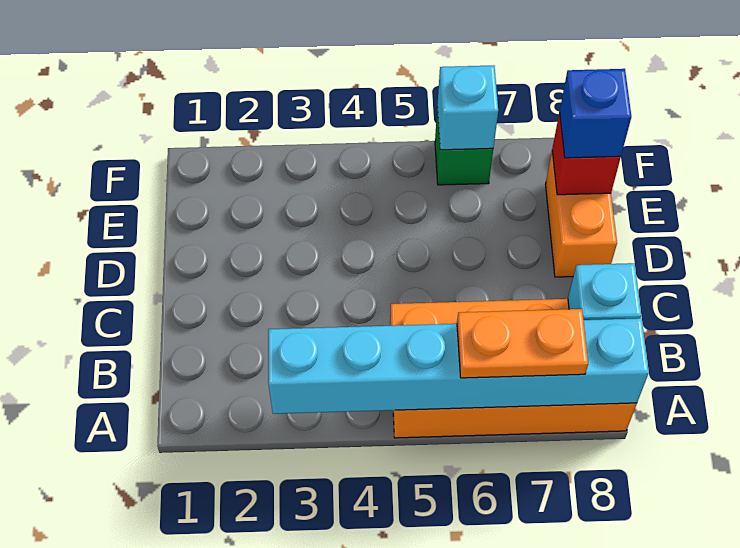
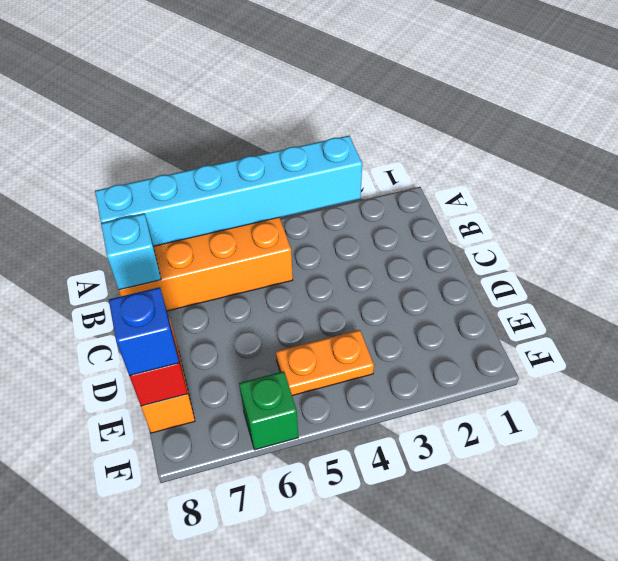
orange 1x2 plate [457,309,588,378] -> orange 1x2 plate moved to [276,330,374,396]
cyan 1x1 brick [437,65,498,150] -> none

